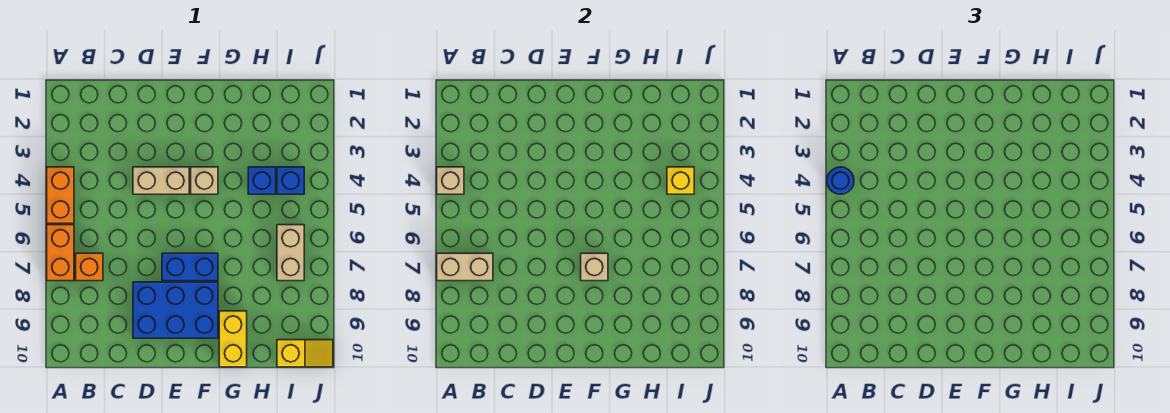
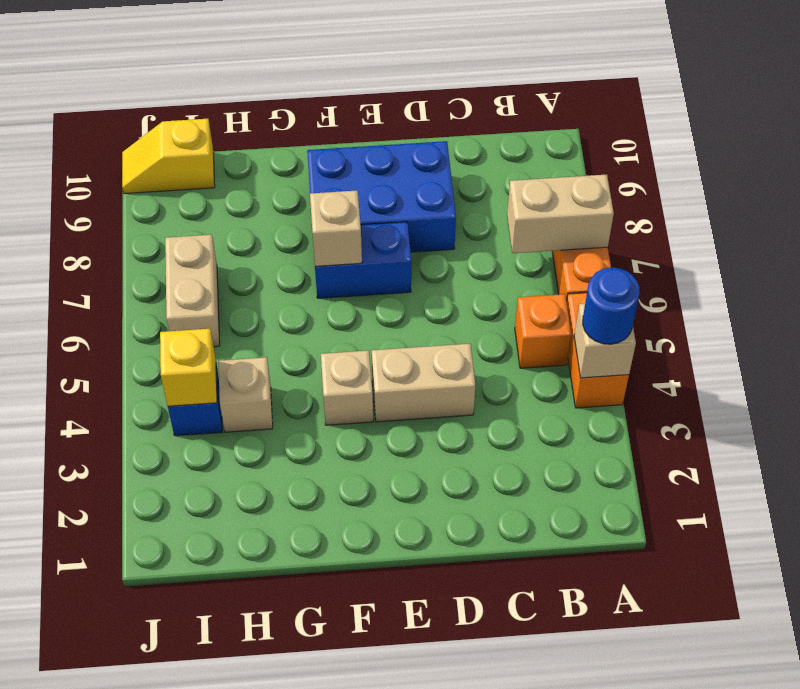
orange 1x1 brick [76,253,103,281] -> orange 1x1 brick moved to [515,294,571,368]
yellow 1x2 brick [219,311,247,367] -> none
blue 1x1 brick [248,167,276,194] -> tan 1x1 brick [218,357,273,432]

